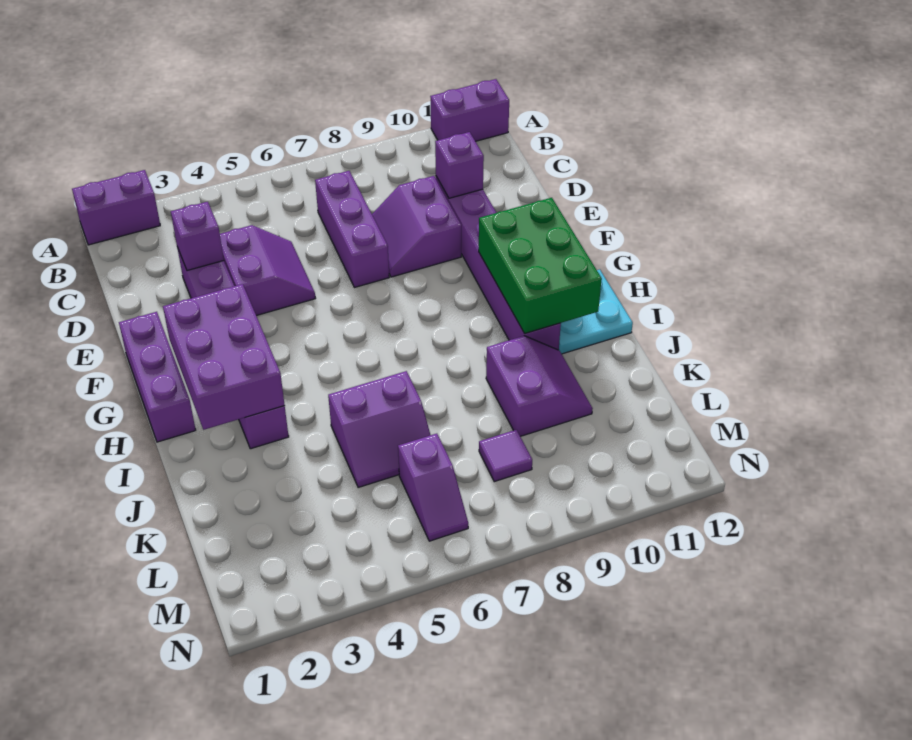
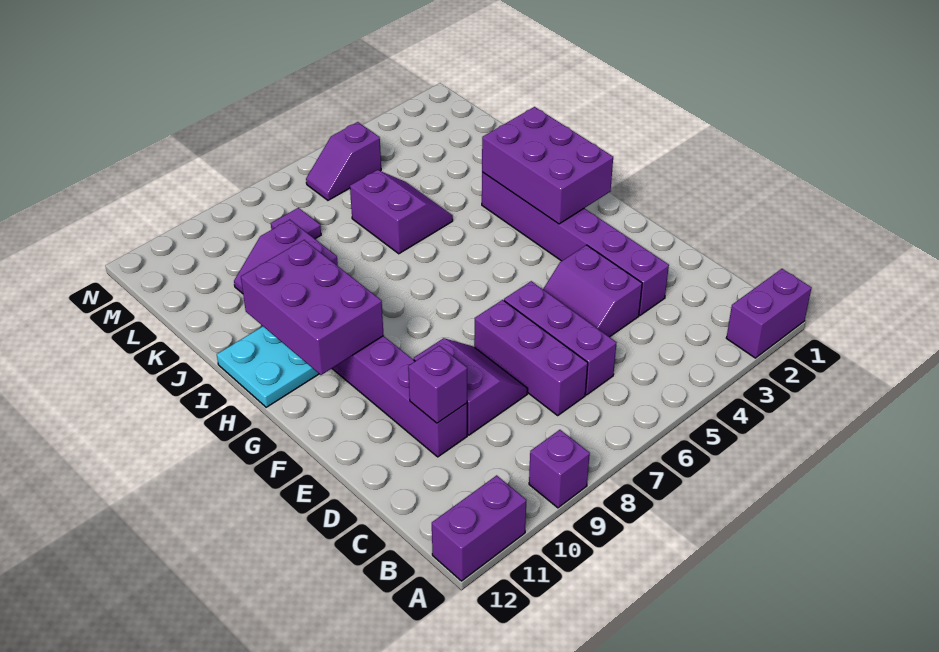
purple 1x1 brick [171,202,224,271] -> purple 1x1 brick moved to [529,430,590,508]
purple 1x3 brick [119,312,196,442] -> purple 1x3 brick moved to [504,281,616,395]
green 2x3 brick [479,198,602,334] -> purple 2x3 brick [241,240,384,375]
purple 2x2 slope [328,371,430,488] -> purple 2x2 slope turned to [350,170,453,254]
purple 1x2 slope [398,434,468,541] -> purple 1x2 slope turned to [306,122,381,200]

